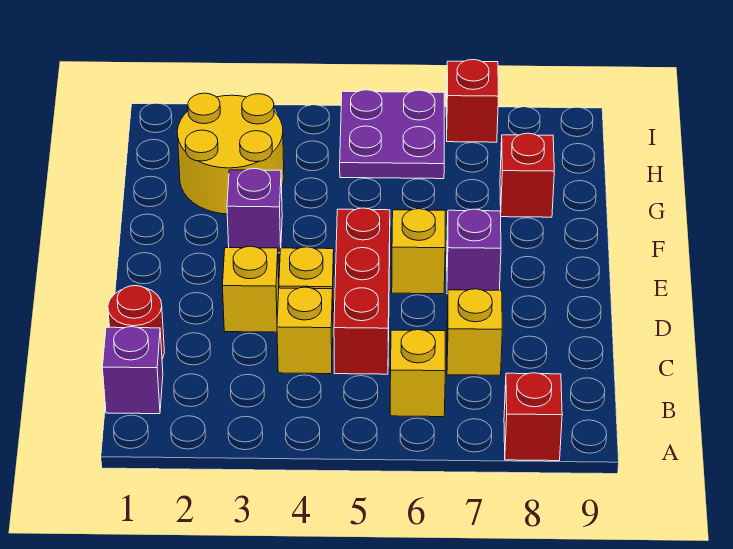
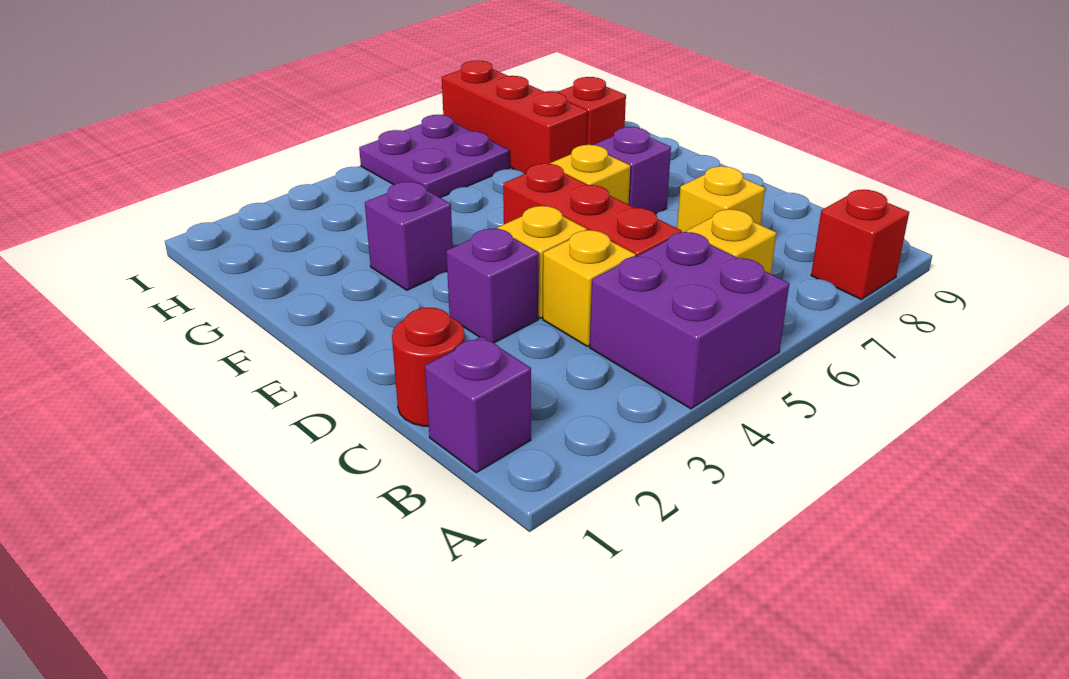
none -> purple 2x2 brick [590,232,789,409]
yellow 1x1 brick [222,246,279,332] -> purple 1x1 brick [446,229,539,343]
yellow 2x2 round brick [177,93,284,214] -> none
red 1x1 brick [446,60,499,142] -> red 1x3 brick [442,61,587,174]

